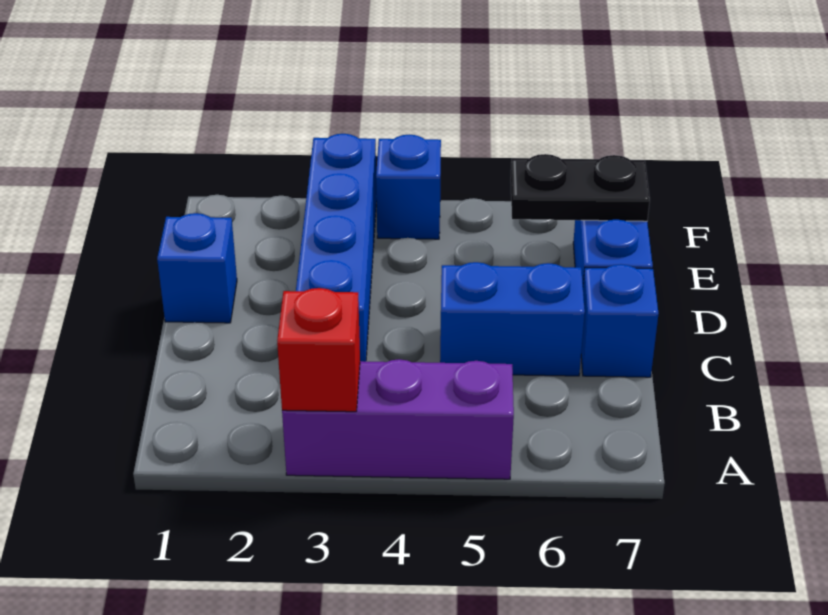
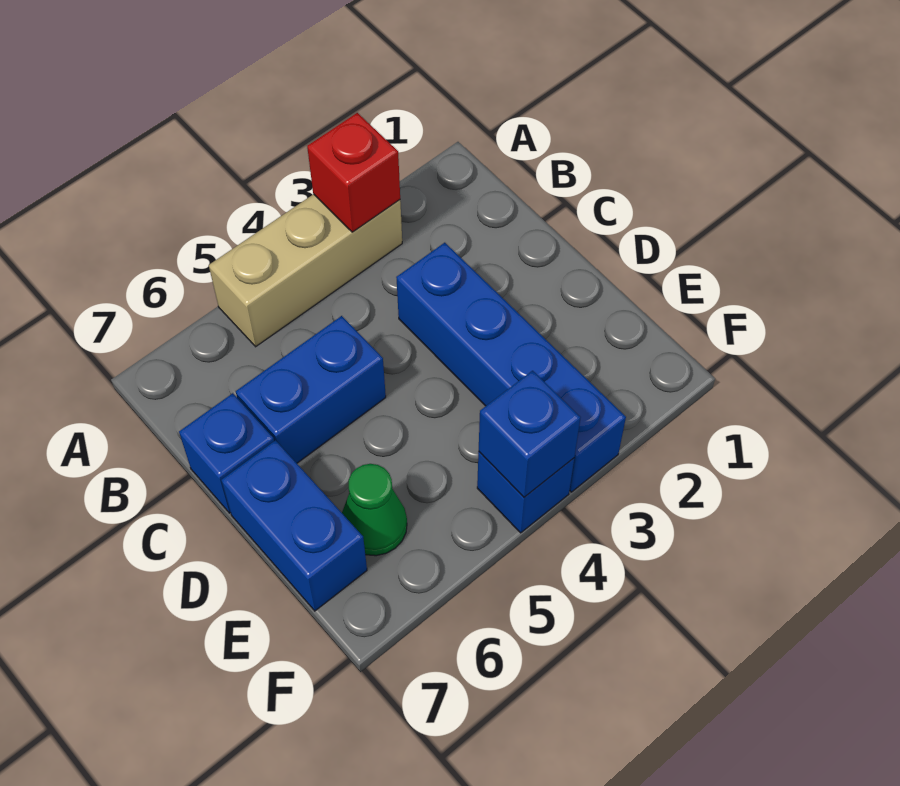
purple 1x3 brick [282,359,514,479] -> tan 1x3 brick [209,194,402,347]
blue 1x1 brick [157,213,237,323] -> blue 1x1 brick moved to [479,371,581,497]
none -> green 1x1 cone [342,464,407,556]
black 1x2 plate [511,154,650,221] -> none

